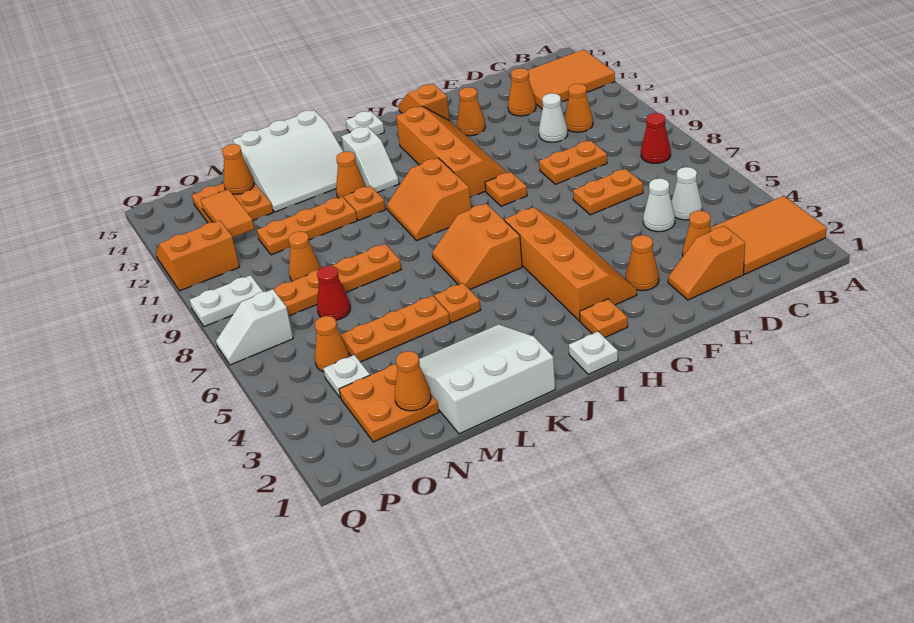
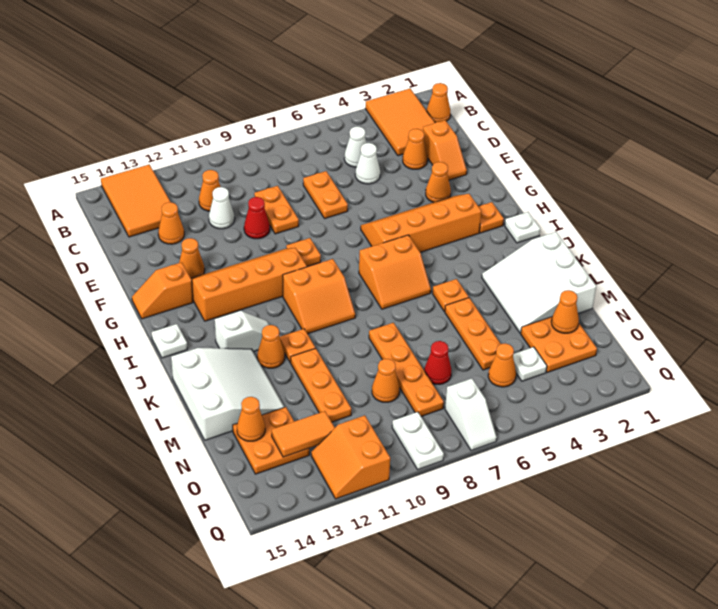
none -> orange 1x1 cone [427,83,450,123]
red 1x1 cone [641,113,671,163] -> red 1x1 cone moved to [244,197,270,239]

